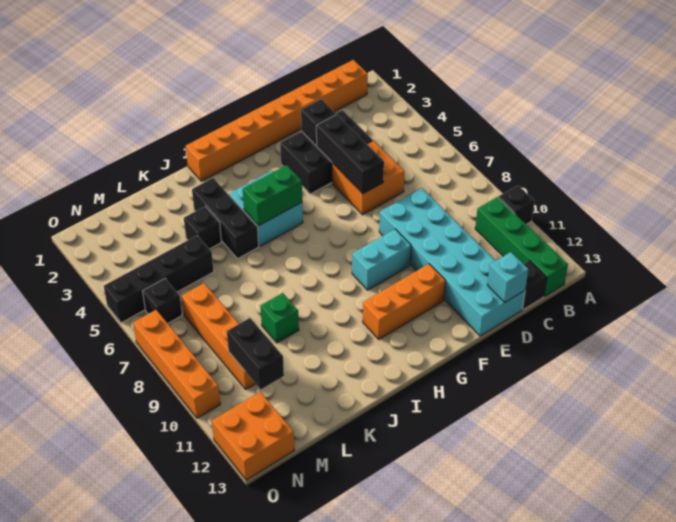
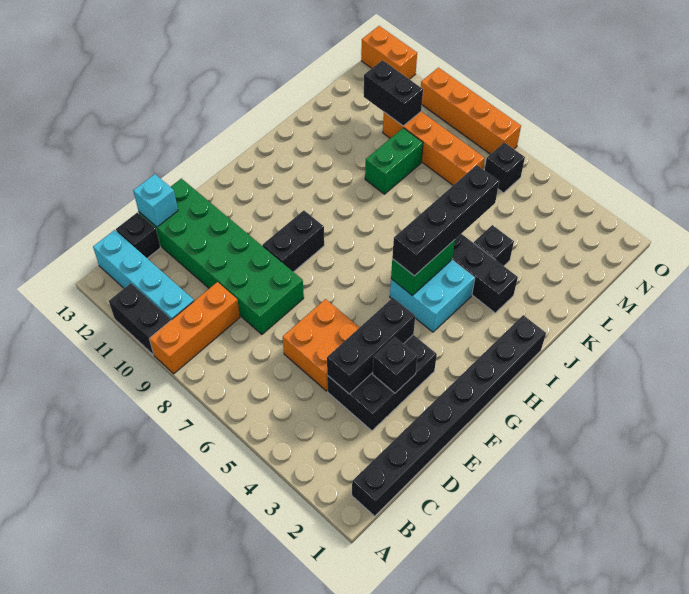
black 1x1 brick [498,185,535,224] -> black 1x2 brick [109,283,171,355]
orange 1x8 brick [186,60,368,181] -> black 1x8 brick [352,315,546,516]
green 1x4 brick [475,197,568,297] -> cyan 1x4 brick [93,230,194,320]
cyan 2x6 brick [379,188,525,336] -> green 2x6 brick [139,178,304,334]
black 1x3 brick [316,115,384,194] -> black 1x3 brick turned to [327,298,415,394]
cyan 1x2 brick [352,229,411,290] -> black 1x2 brick [263,211,324,272]
orange 1x3 brick [363,264,446,339] -> orange 1x3 brick moved to [149,282,240,374]
green 1x1 brick [260,293,299,343] -> green 1x2 brick [365,128,423,194]
black 1x4 brick [104,235,214,323] -> black 1x4 brick moved to [392,165,499,276]
orange 2x2 brick [212,392,294,480] -> orange 1x2 brick [361,26,417,79]

